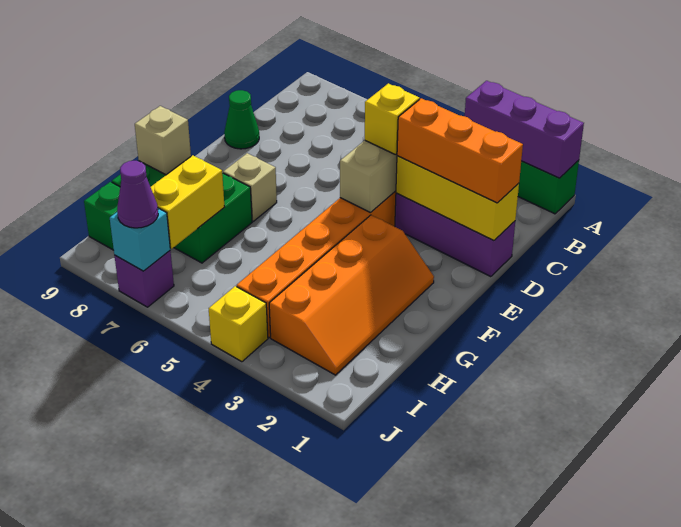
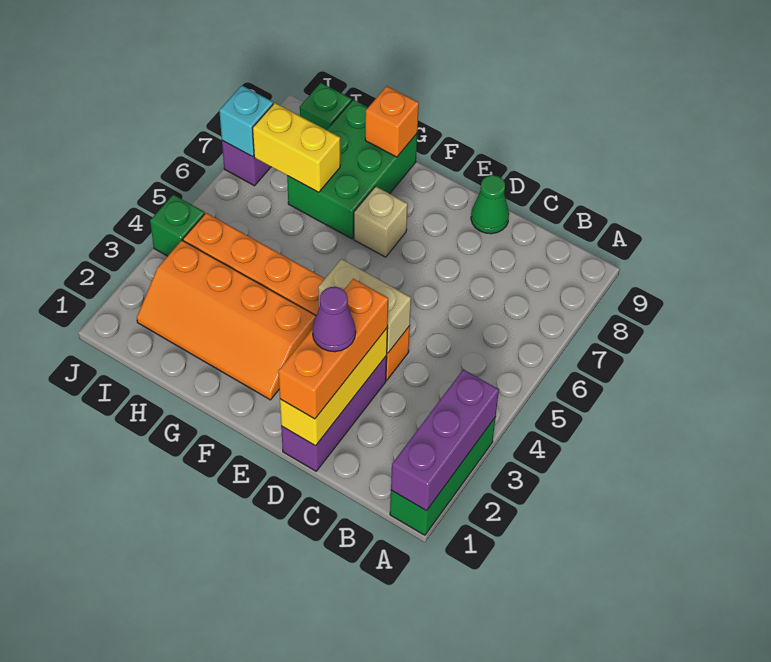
yellow 1x1 brick [365,83,420,154] -> none
tan 1x1 brick [135,106,191,175] -> orange 1x1 brick [365,86,419,157]
yellow 1x1 brick [209,286,268,362] -> green 1x1 brick [150,195,205,256]
purple 1x1 cone [117,161,158,228] -> purple 1x1 cone moved to [312,287,356,352]

